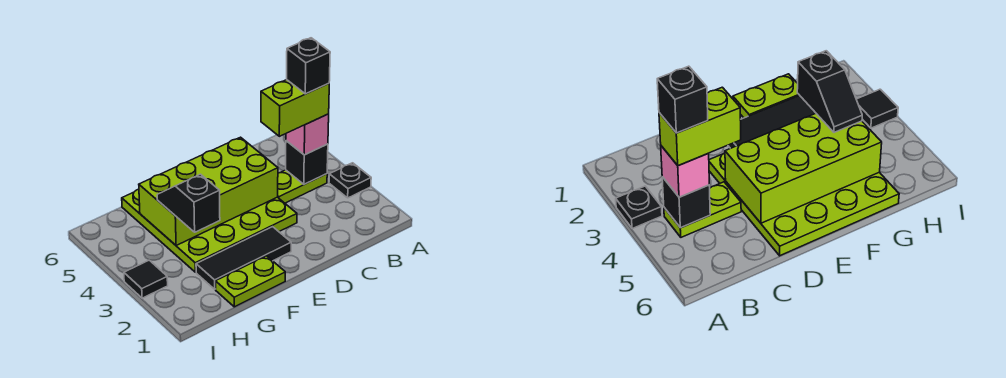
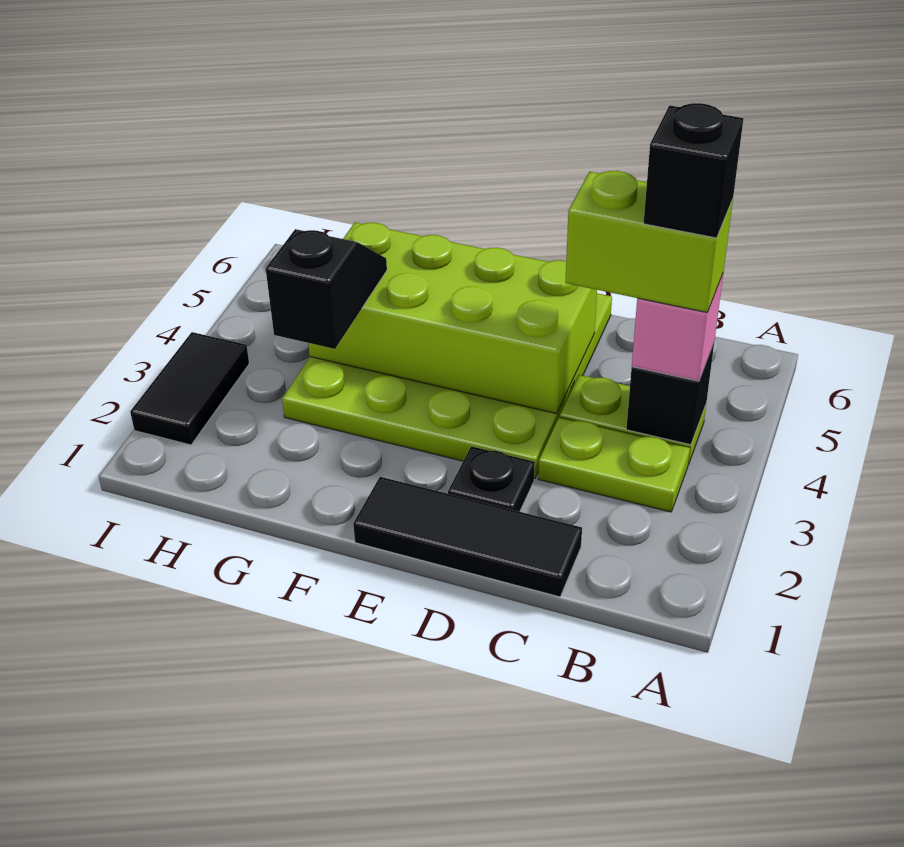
black 1x1 plate [329,163,371,198] -> black 1x1 plate moved to [448,446,535,512]
black 1x3 tile [196,227,291,289] -> black 1x3 tile moved to [353,477,582,597]
lime 1x2 plate [215,256,285,307] -> lime 1x2 plate moved to [538,417,690,512]
black 1x1 tile [124,260,168,298] -> black 1x2 tile [130,332,249,445]

